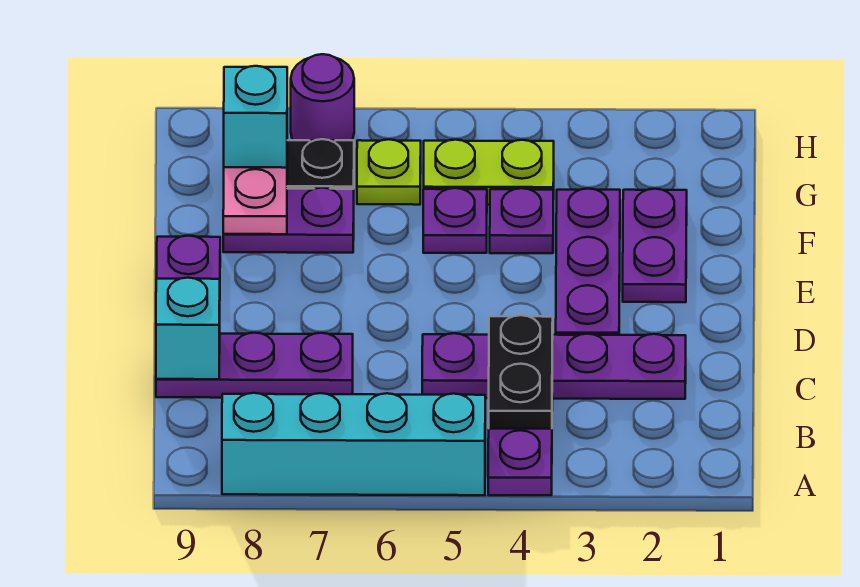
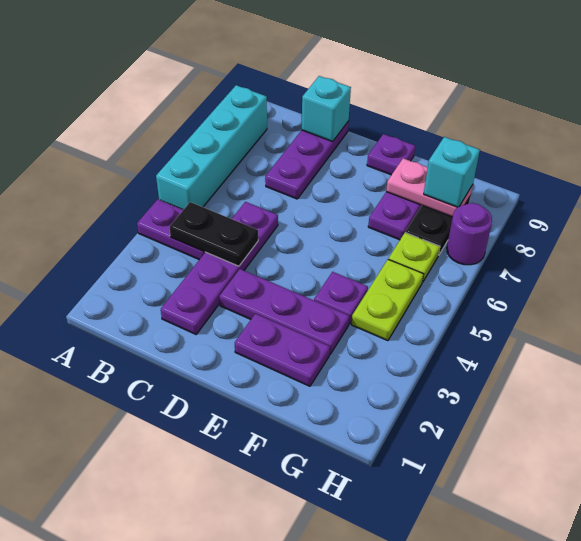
purple 1x1 plate [423,188,487,253] -> none

